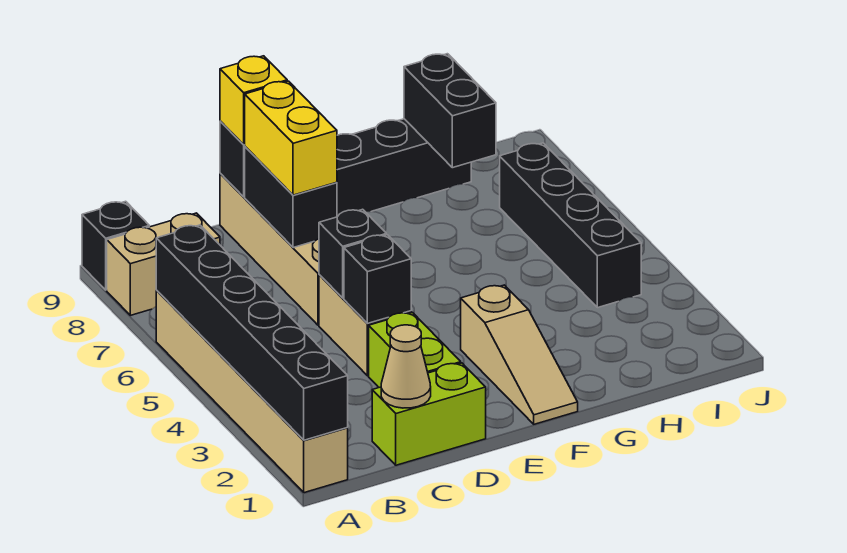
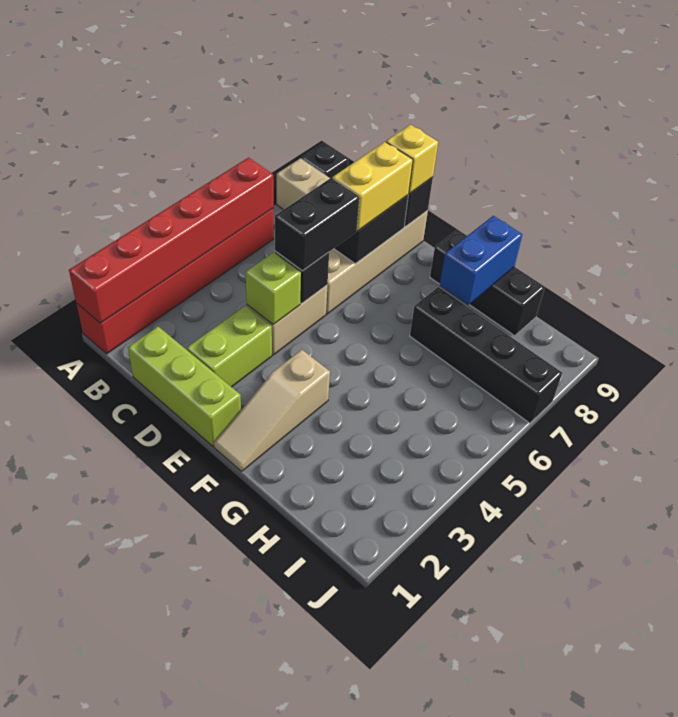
tan 1x6 brick [156,291,348,493] -> red 1x6 brick [76,208,274,354]
black 1x6 brick [156,225,348,440] -> red 1x6 brick [69,158,274,323]
lime 1x2 brick [372,363,486,465] -> lime 1x3 brick [128,327,241,446]
tan 1x1 cone [381,325,431,408] -> none
black 1x1 brick [344,235,411,323] -> lime 1x1 brick [246,252,301,325]
none -> blue 1x2 brick [440,216,523,305]
black 1x2 brick [404,54,496,168] -> black 1x2 brick moved to [275,178,359,271]
black 1x4 brick [500,143,641,308] -> black 1x4 brick turned to [410,287,562,423]

